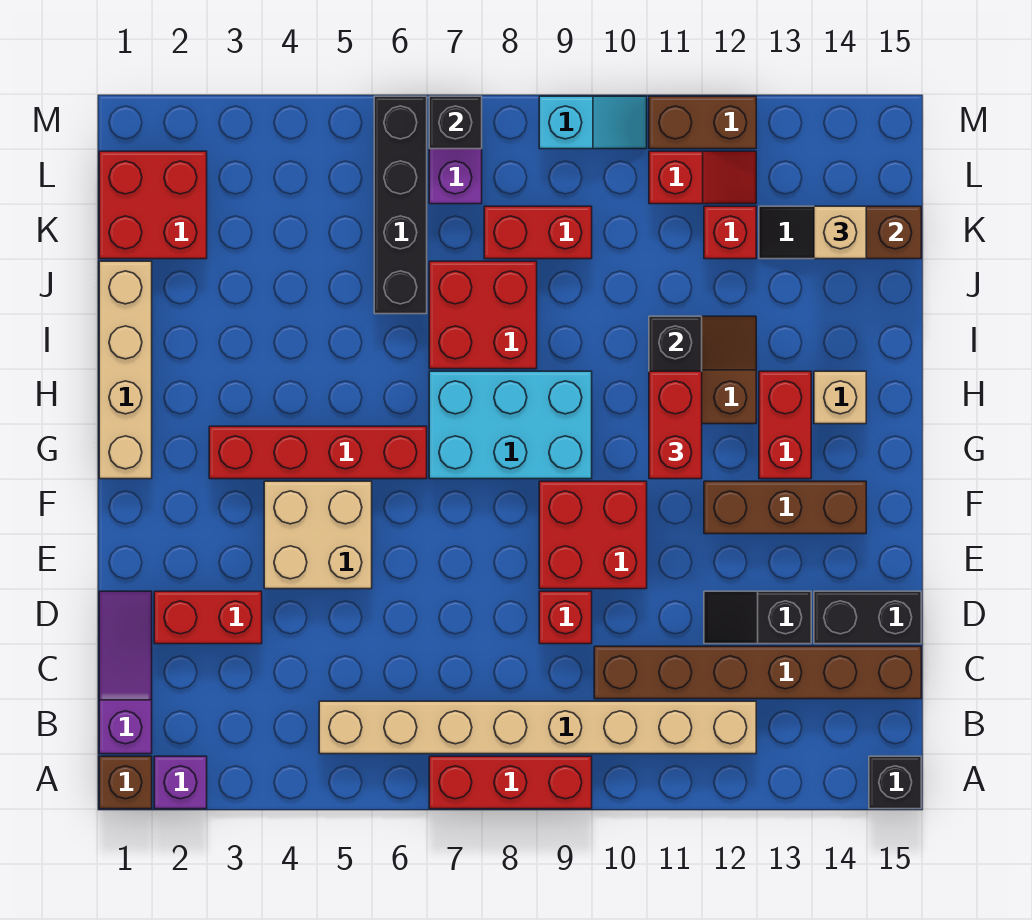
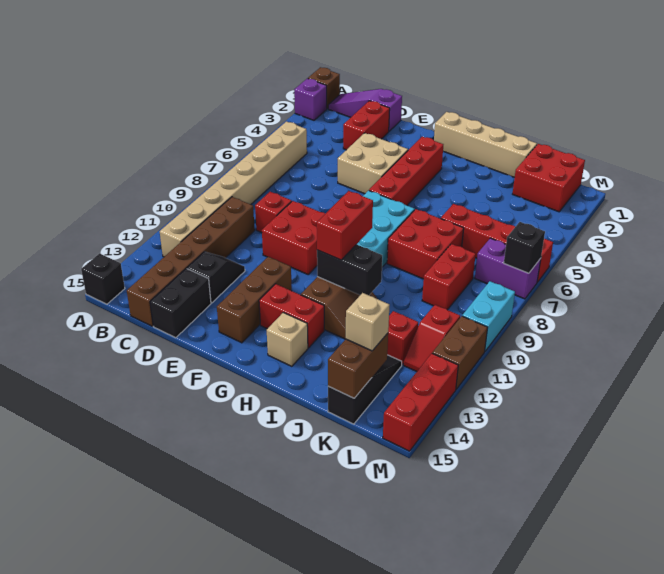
red 1x3 brick [429,756,592,809] -> red 1x3 brick moved to [383,354,458,451]
purple 1x3 slope [99,591,152,754] -> purple 1x3 slope turned to [328,89,402,131]
red 1x2 brick [649,371,702,479] -> red 1x2 brick turned to [317,191,373,260]
black 1x4 brick [374,96,427,314] -> red 1x4 brick [441,204,553,282]
cyan 1x2 slope [539,96,647,149] -> cyan 1x2 brick [462,281,515,351]

